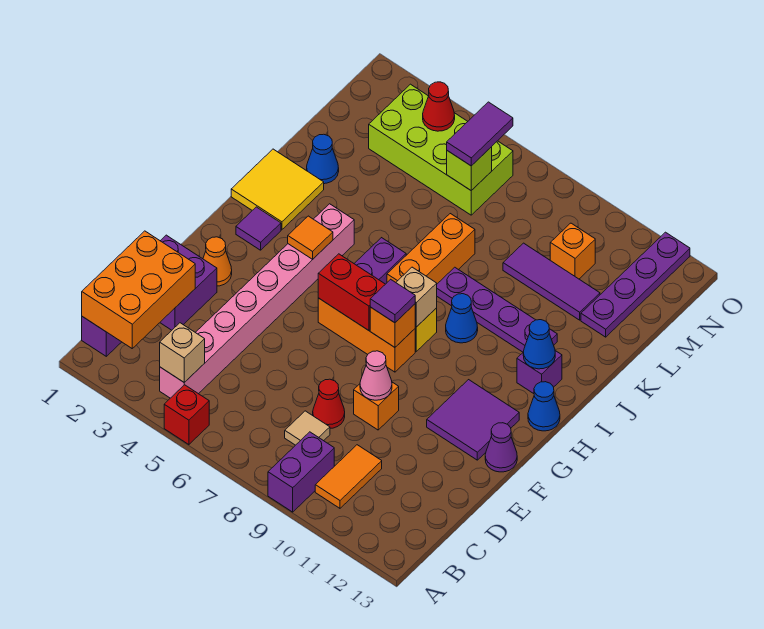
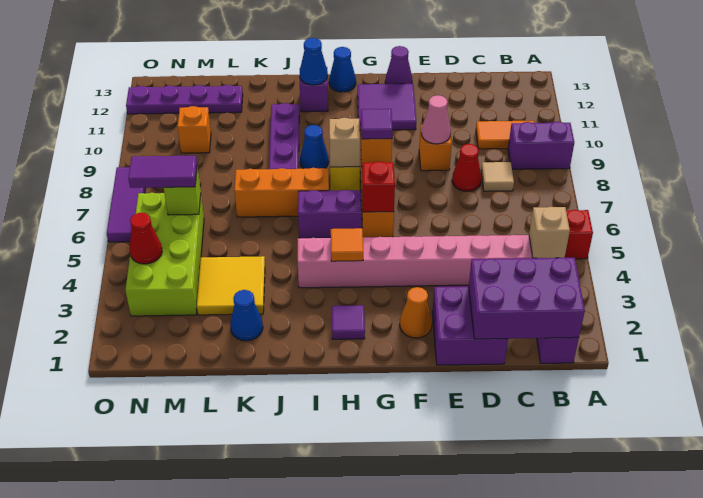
orange 2x3 brick [82,231,195,348] -> purple 2x3 brick [469,258,585,339]
red 1x2 brick [318,254,385,330] -> red 1x1 brick [362,162,395,212]
yellow 2x2 tile [231,149,324,230] -> yellow 2x2 tile moved to [197,256,265,315]
purple 1x3 tile [503,243,600,320] -> purple 1x3 tile moved to [107,167,145,242]

